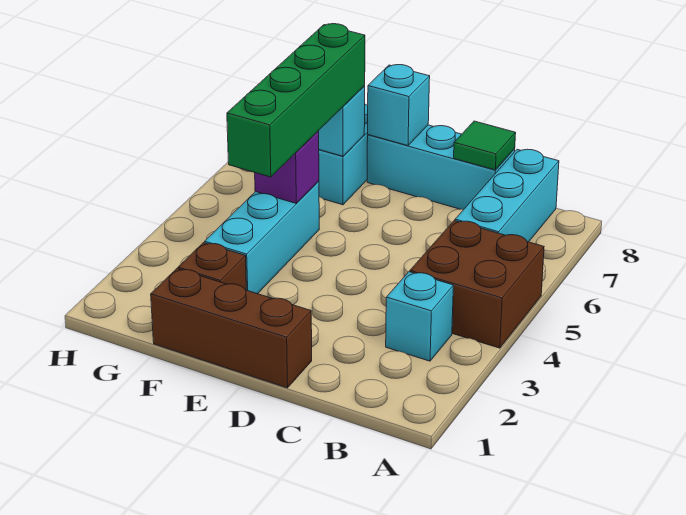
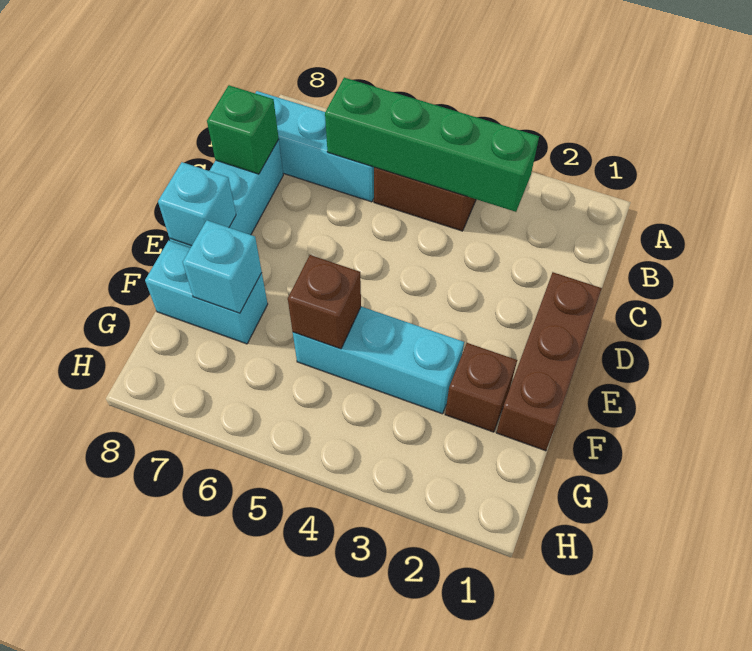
cyan 1x1 brick [386,272,454,361] -> none
green 1x1 tile [454,121,516,170] -> green 1x1 brick [207,85,279,174]
green 1x4 brick [227,24,365,177] -> green 1x4 brick moved to [325,78,539,212]
purple 1x1 brick [255,131,319,204] -> brown 1x1 brick [288,255,361,349]

